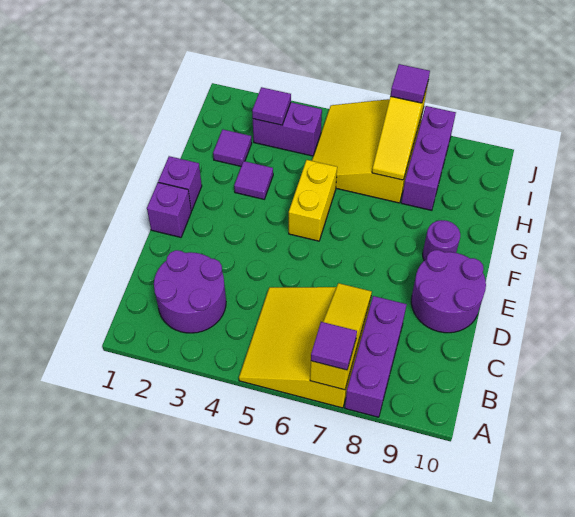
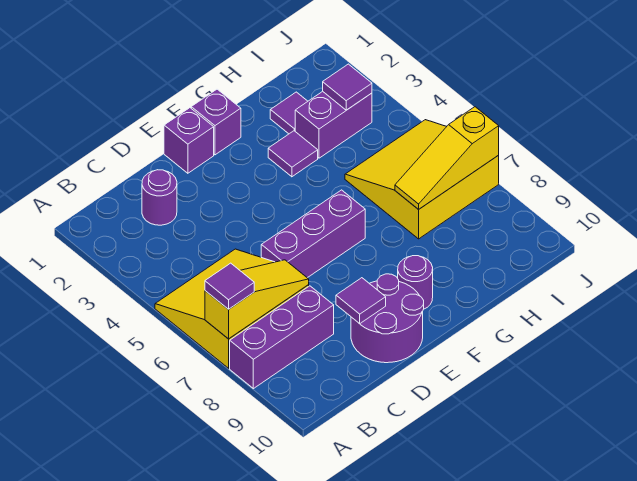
purple 2x2 round brick [154,250,226,333] -> purple 1x1 round brick [142,170,177,225]
yellow 1x2 brick [289,160,337,241] -> none
purple 1x3 brick [401,106,456,210] -> purple 1x3 brick moved to [261,190,365,278]
purple 1x2 brick [253,102,322,156] -> purple 1x2 brick turned to [295,91,372,158]
purple 1x1 tile [391,64,430,103] -> purple 1x1 tile moved to [336,278,386,324]

